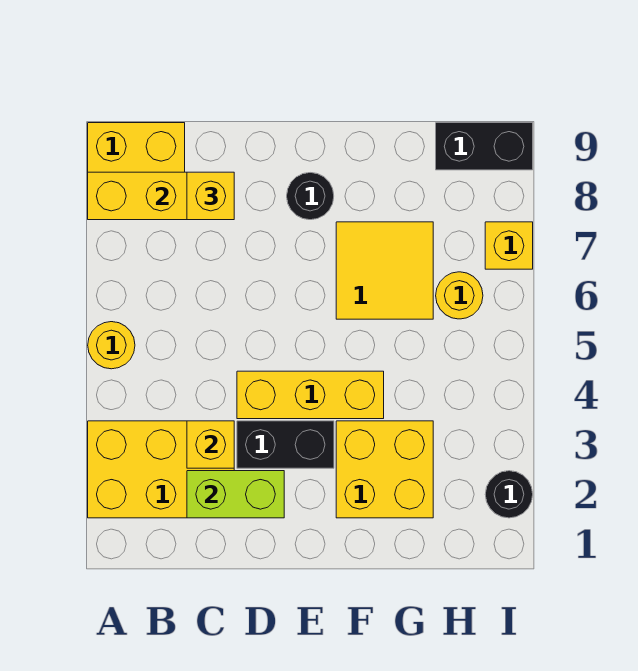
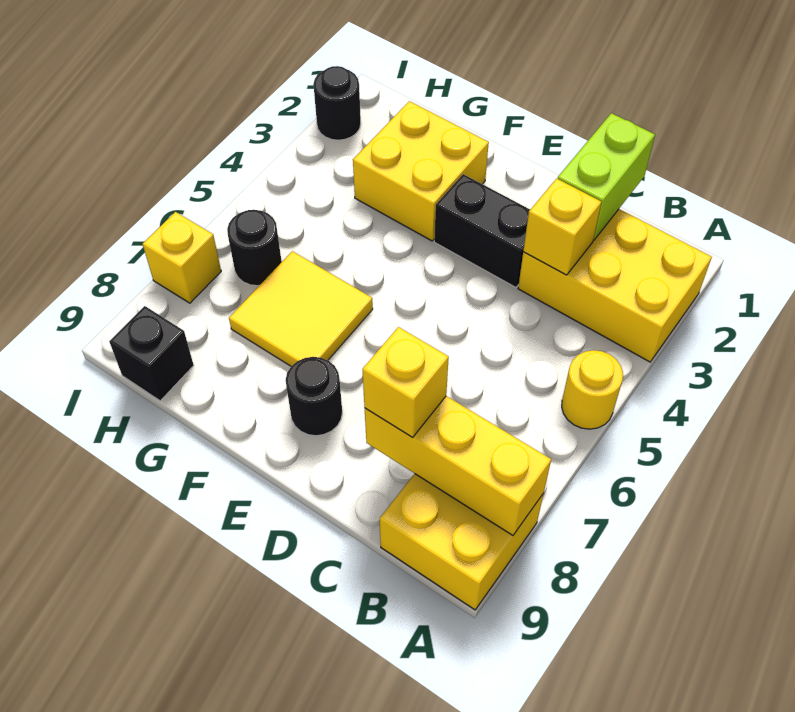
lime 1x2 brick [187,471,284,518] -> lime 1x2 brick turned to [558,113,655,240]
yellow 1x3 brick [237,371,384,419] -> none
yellow 1x1 round brick [436,272,483,319] -> black 1x1 round brick [227,210,282,286]
black 1x2 brick [436,123,533,170] -> black 1x1 brick [109,306,194,401]

